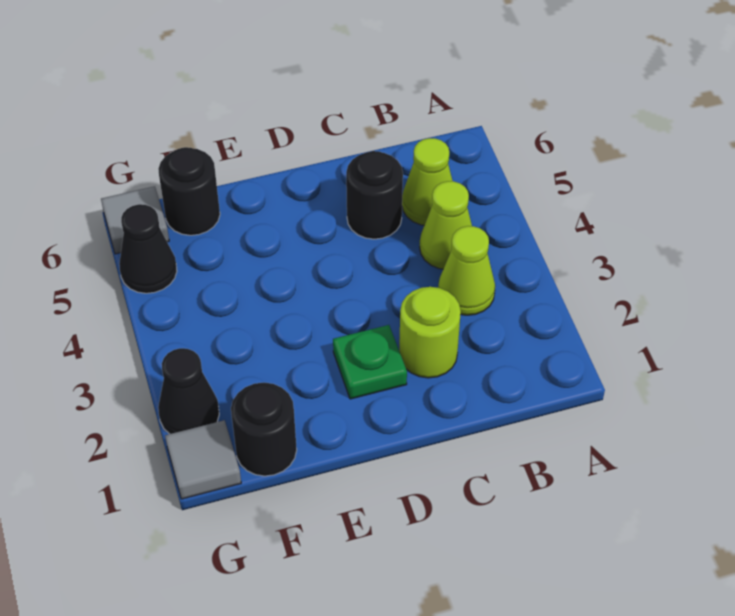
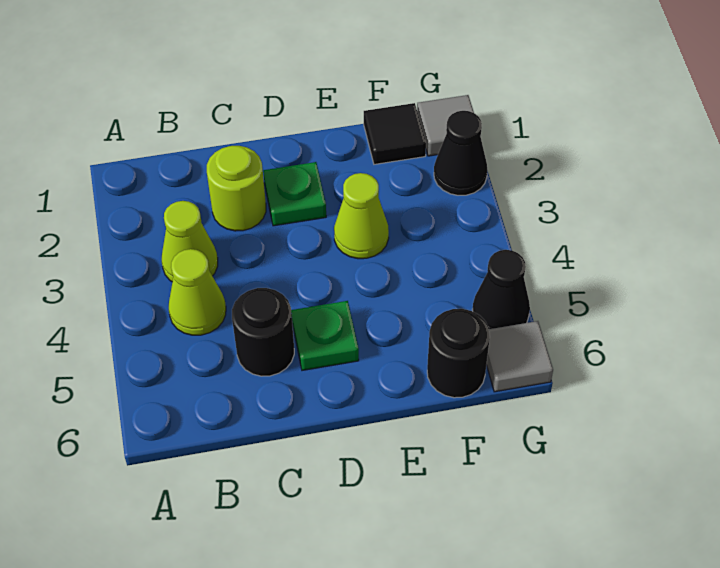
lime 1x1 cone [402,138,453,225] -> lime 1x1 cone moved to [334,173,389,259]
none -> green 1x1 plate [291,301,359,370]
black 1x1 round brick [231,383,297,476] -> black 1x1 tile [364,103,426,164]

